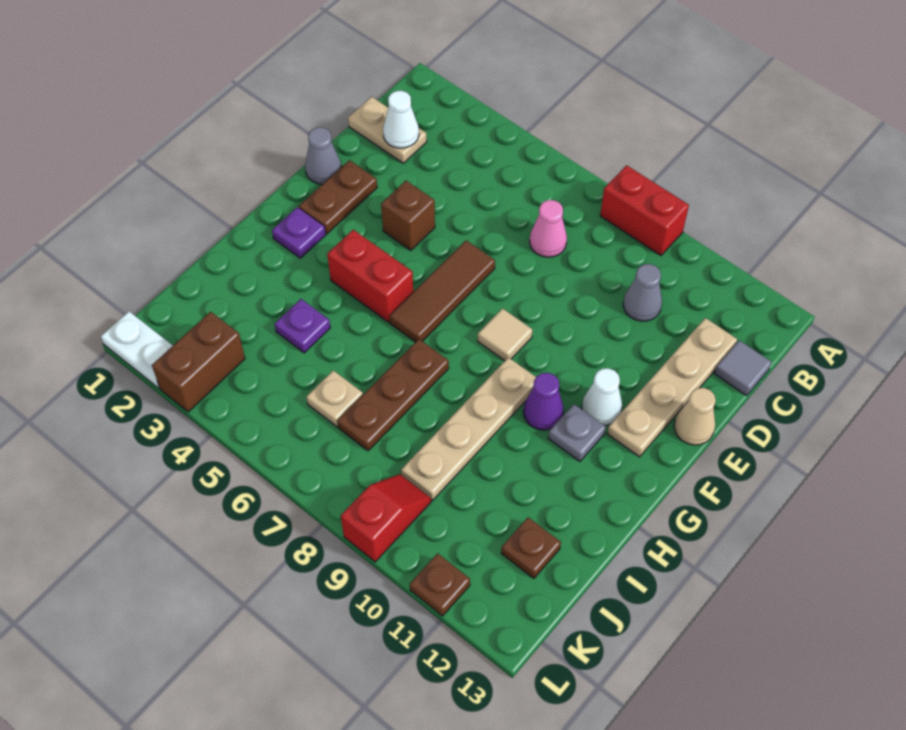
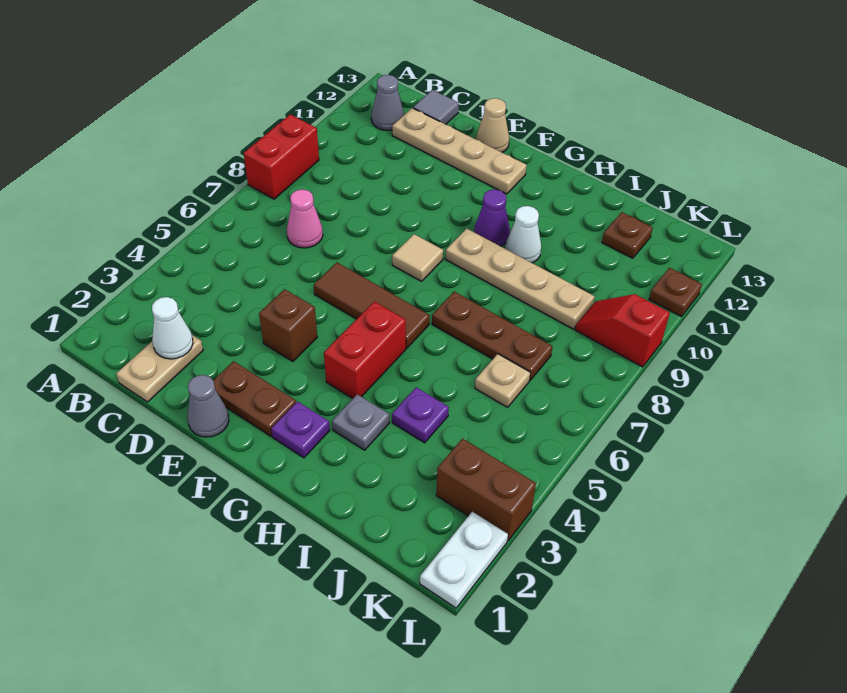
grey 1x1 cone [623,264,662,321] -> grey 1x1 cone moved to [371,75,404,131]
white 1x1 cone [582,368,622,425] -> white 1x1 cone moved to [505,206,541,263]
grey 1x1 plate [548,404,606,461] -> grey 1x1 plate moved to [332,394,389,450]

